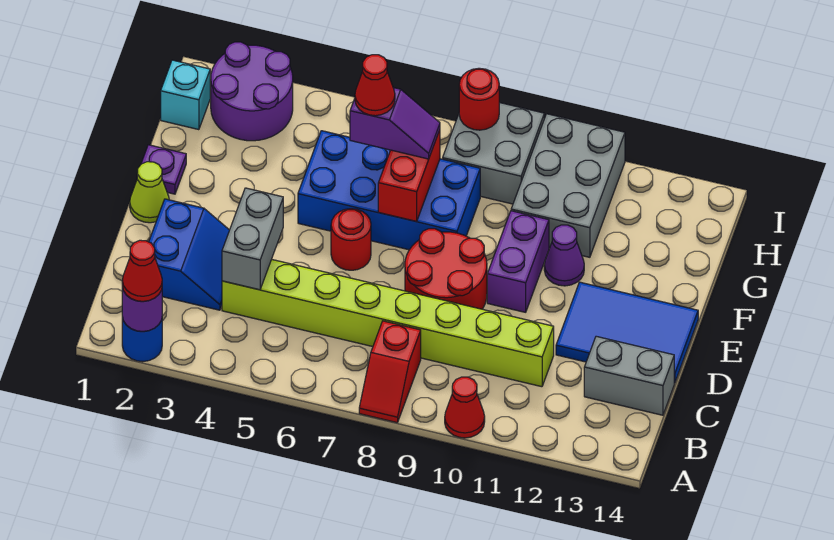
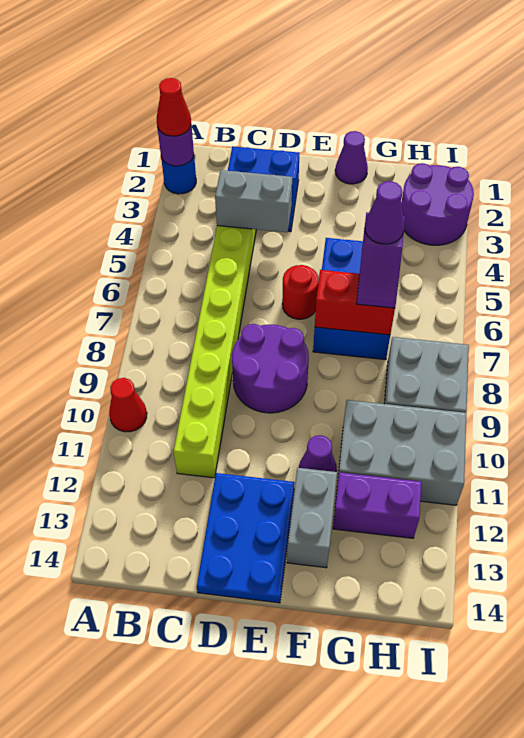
red 1x2 slope [359,321,421,423] -> none
grey 1x2 brick [584,336,674,415] -> grey 1x2 brick moved to [287,468,337,568]
red 2x2 round brick [405,229,487,309] -> purple 2x2 round brick [232,324,309,413]
blue 2x3 tile [556,282,698,383] -> blue 2x3 plate [197,473,295,603]
lime 1x1 cone [130,162,169,223] -> none
purple 1x2 brick [487,211,549,312] -> purple 1x2 brick moved to [333,472,421,538]
purple 1x1 plate [141,145,186,194] -> purple 1x1 cone [335,131,368,184]
blue 2x4 brick [298,131,480,250] -> blue 2x3 brick [313,238,390,360]
red 1x1 cone [355,55,395,116] -> purple 1x1 cone [365,181,405,244]
cyan 1x1 brick [161,60,210,130] -> none
red 1x1 round brick [459,68,499,130] -> none

